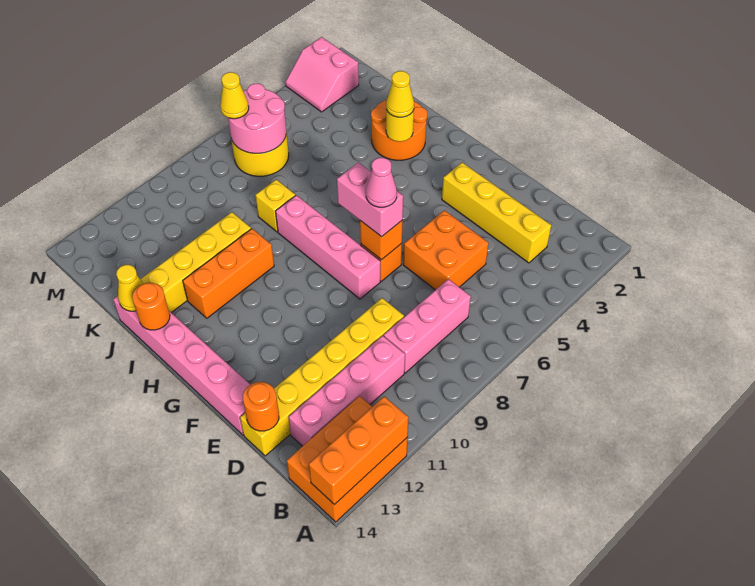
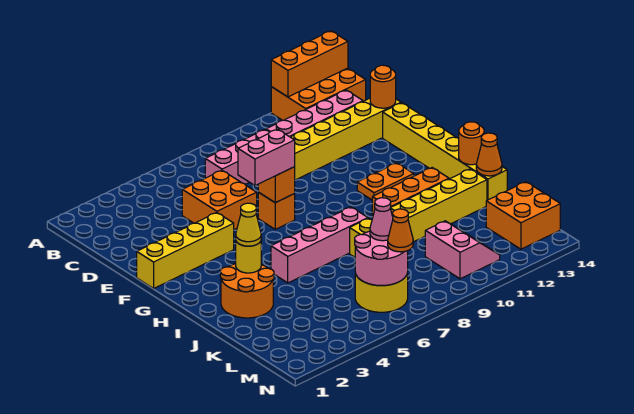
yellow 1x4 brick [442,163,551,263] -> yellow 1x4 brick turned to [137,213,234,288]
pink 1x6 brick [113,296,250,435] -> yellow 1x6 brick [383,103,507,200]
pink 1x2 brick [337,163,403,237] -> pink 1x2 brick turned to [238,129,295,186]
pink 1x1 cone [366,158,397,207] -> pink 1x1 cone moved to [370,198,393,241]
pink 1x4 brick [276,195,380,299] -> pink 1x4 brick turned to [271,207,368,283]
none -> orange 1x2 plate [357,163,414,200]
yellow 1x1 cone [116,265,143,311] -> orange 1x1 cone [476,133,502,176]
none -> orange 2x2 brick [486,182,560,249]
pink 2x2 slope [285,37,359,112] -> pink 2x2 slope moved to [425,221,500,279]
yellow 1x1 cone [220,72,249,119] -> orange 1x1 cone [388,209,413,252]

